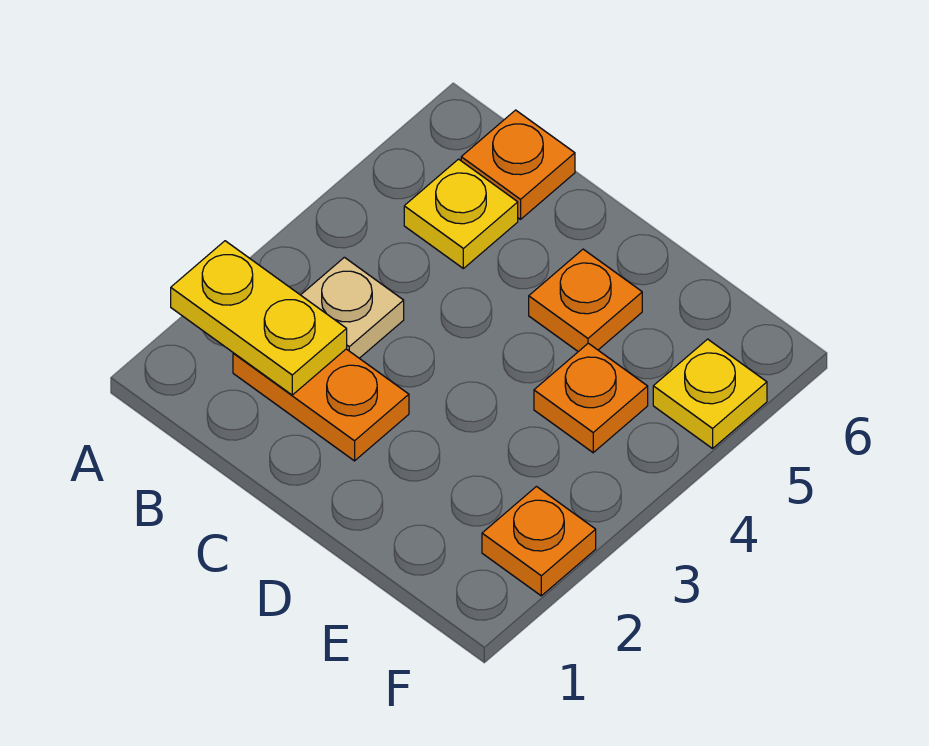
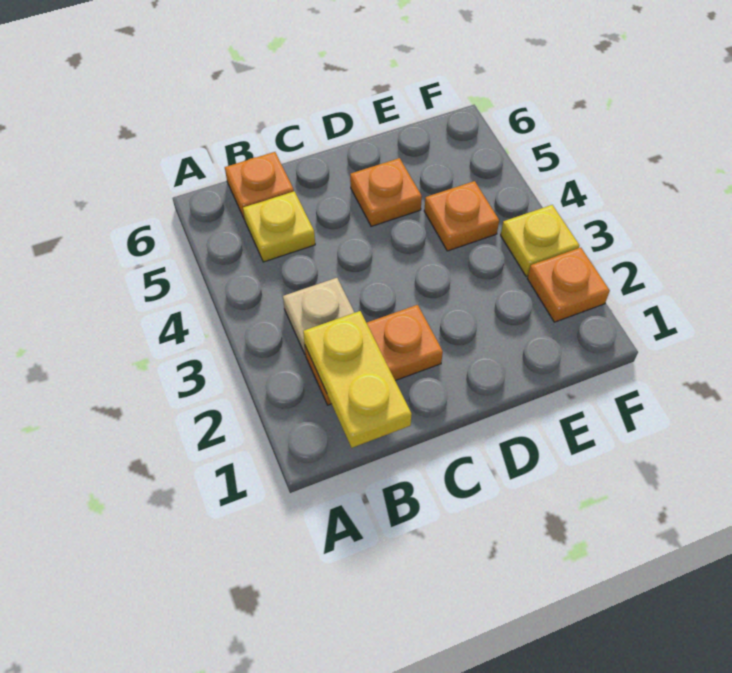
yellow 1x2 plate [171,241,347,395] -> yellow 1x2 plate turned to [303,311,412,448]
yellow 1x1 plate [653,339,767,448] -> yellow 1x1 plate moved to [501,205,579,276]

